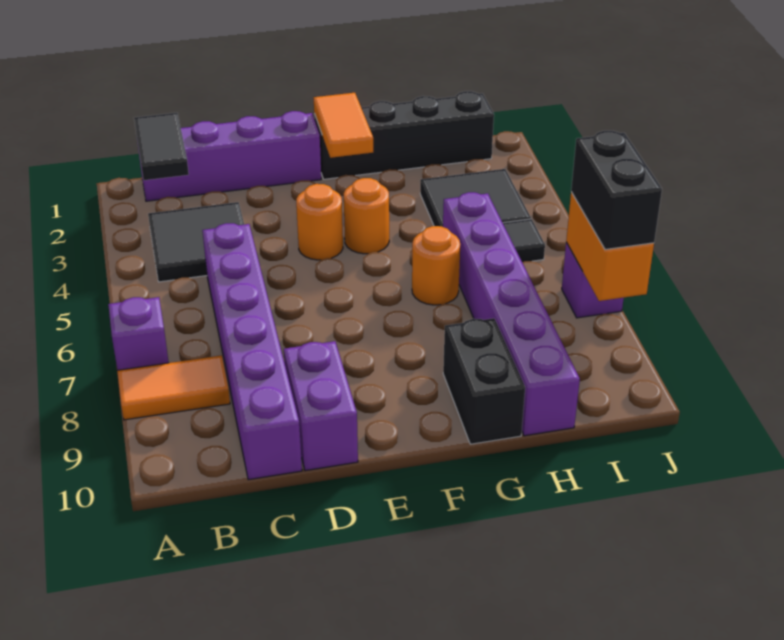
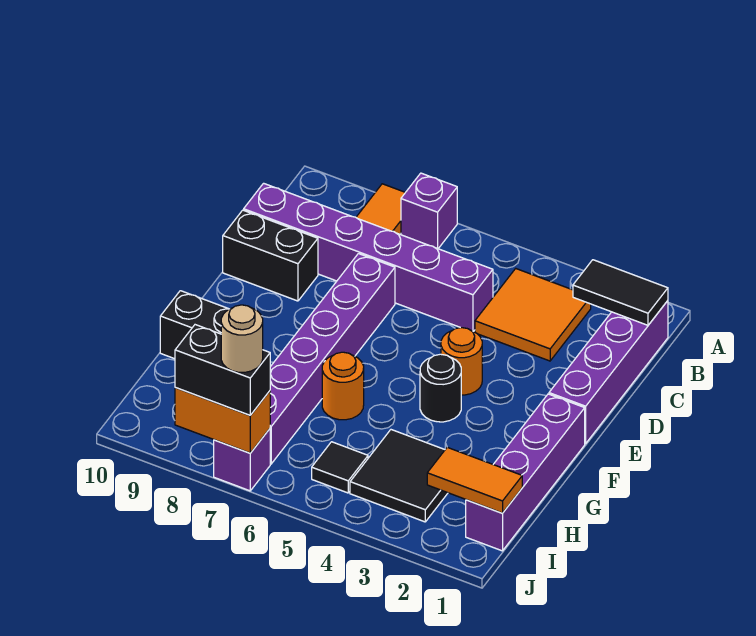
black 2x2 tile [148,202,244,282] -> orange 2x2 tile [475,269,591,361]
purple 1x2 brick [284,341,358,471] -> black 1x2 brick [223,210,318,301]
black 1x4 brick [314,91,494,179] -> purple 1x4 brick [466,394,585,551]
orange 1x2 tile [314,93,373,158] -> orange 1x2 tile moved to [427,447,522,513]
orange 1x1 round brick [344,178,389,254] -> black 1x1 round brick [420,354,461,422]
purple 1x6 brick [443,192,580,436] -> purple 1x6 brick turned to [270,254,395,464]
none -> tan 1x1 round brick [221,305,263,372]

